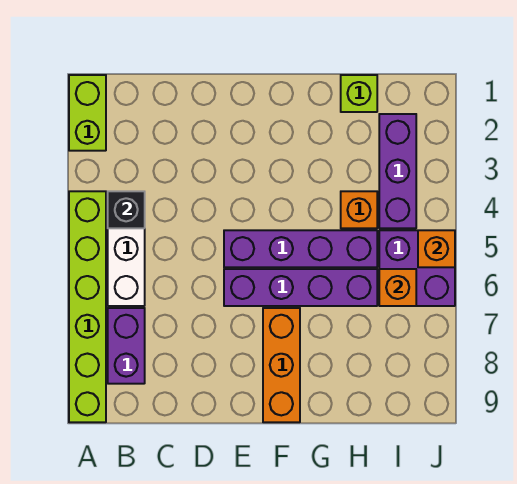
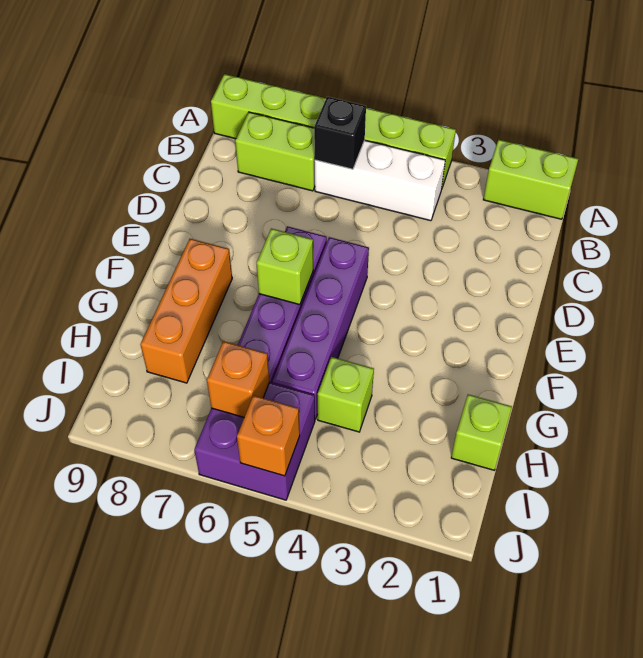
black 1x1 brick [108,191,145,228] -> black 1x1 brick moved to [314,97,366,169]
purple 1x2 brick [108,308,145,384] -> lime 1x2 brick [235,112,315,191]
none -> lime 1x1 brick [257,228,313,305]
orange 1x3 brick [263,308,300,422] -> orange 1x3 brick turned to [140,239,232,383]
orange 1x1 brick [341,191,377,228] -> lime 1x1 brick [318,357,374,432]
purple 1x3 brick [379,114,416,228] -> none

